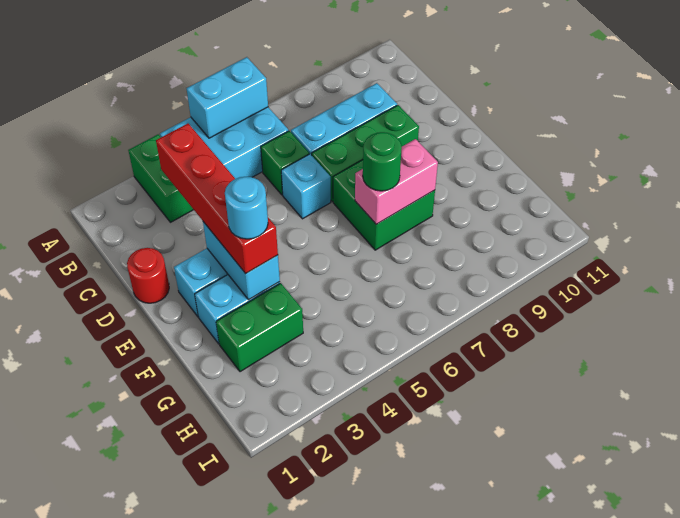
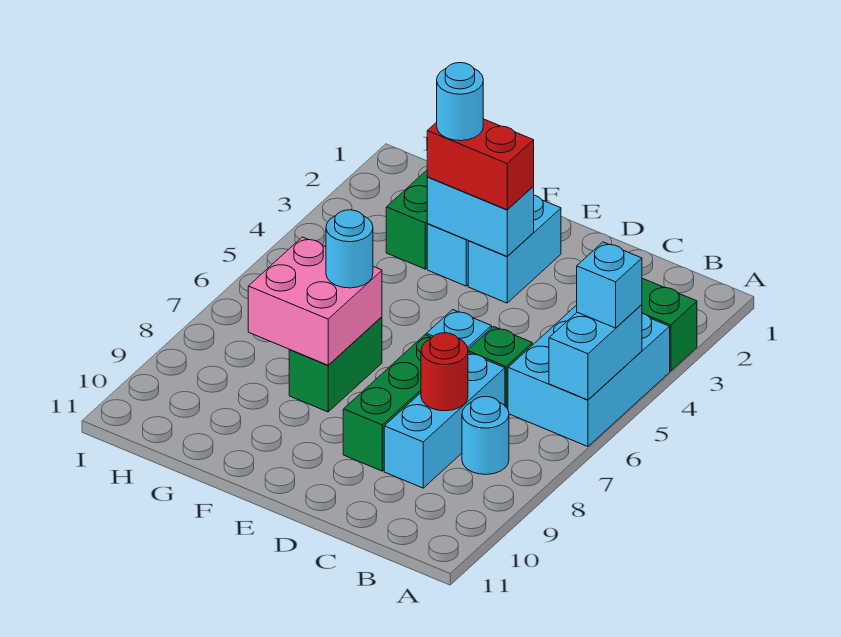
none -> cyan 1x1 brick [577,242,642,328]
none -> cyan 1x1 round brick [462,397,509,474]
red 1x4 brick [156,124,278,274] -> red 1x2 brick [427,119,534,210]
red 1x1 round brick [127,248,169,303] -> red 1x1 round brick moved to [421,333,468,411]
green 2x2 brick [333,160,435,250] -> green 1x2 brick [289,317,382,412]
pink 1x2 brick [355,139,438,224] -> pink 2x2 brick [248,237,382,365]
green 1x1 round brick [363,132,402,191] -> cyan 1x1 round brick [326,210,373,288]

